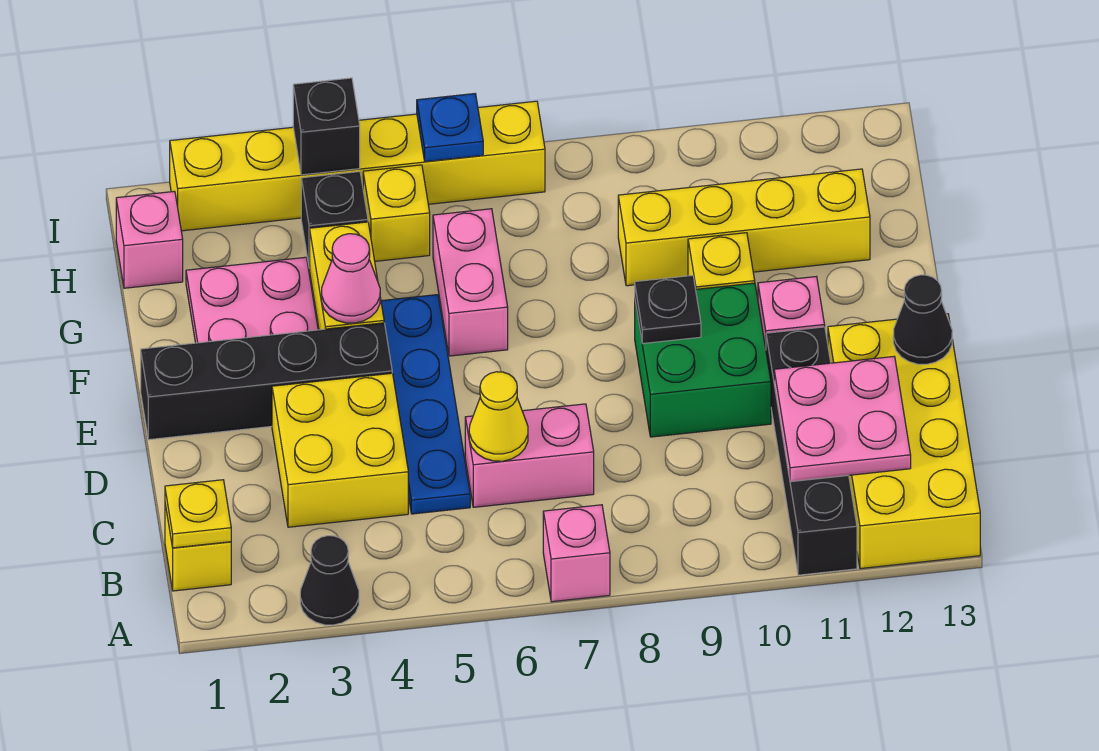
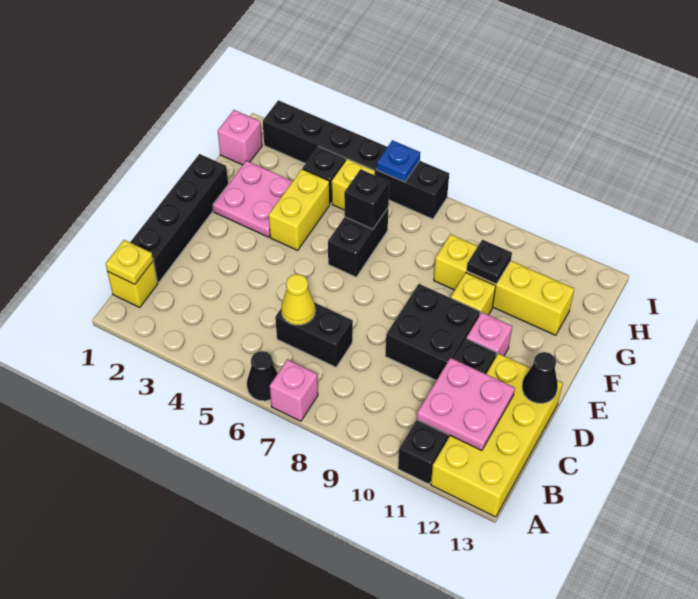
black 1x1 cone [300,536,359,625] -> black 1x1 cone moved to [247,351,278,401]
yellow 2x2 brick [272,373,408,527] -> none
blue 1x4 plate [381,295,470,514] -> none
pink 1x2 brick [465,404,594,507] -> black 1x2 brick [275,303,353,367]
green 2x2 brick [635,283,771,437] -> black 2x2 brick [385,284,480,380]
black 1x4 brick [141,323,392,440] -> black 1x4 brick turned to [130,154,228,283]
black 1x1 plate [635,275,701,344] -> black 1x1 plate moved to [467,240,512,284]
pink 1x1 cone [322,234,380,323] -> none
pink 1x2 brick [433,209,508,356] -> black 1x2 brick [328,208,388,277]
yellow 1x6 brick [170,101,545,231] -> black 1x6 brick [263,100,449,219]
black 1x1 brick [293,78,360,175] -> black 1x1 brick moved to [344,169,389,229]

